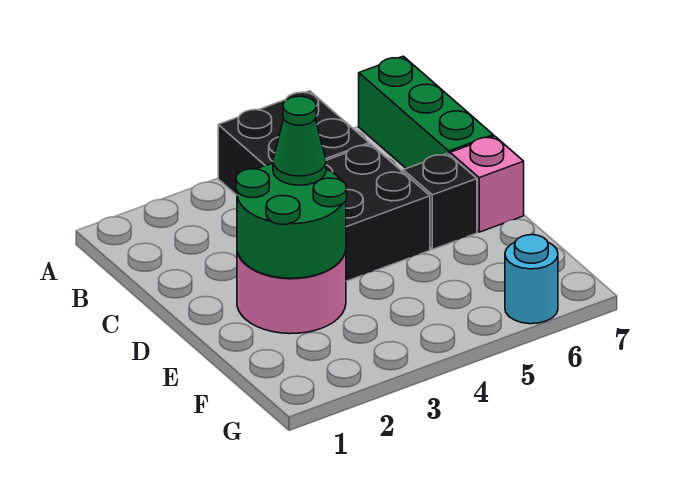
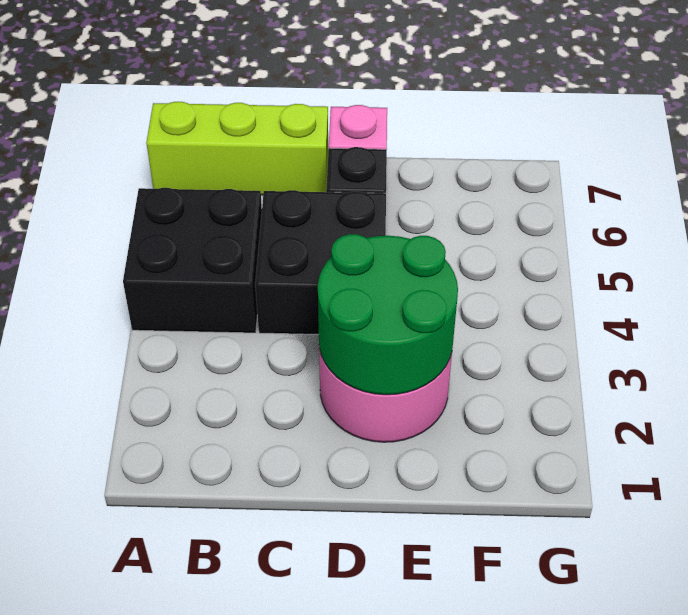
green 1x3 brick [359,56,493,169] -> lime 1x3 brick [146,102,328,195]
green 1x1 cone [273,96,326,185] -> none
cyan 1x1 round brick [505,235,558,324] -> none

